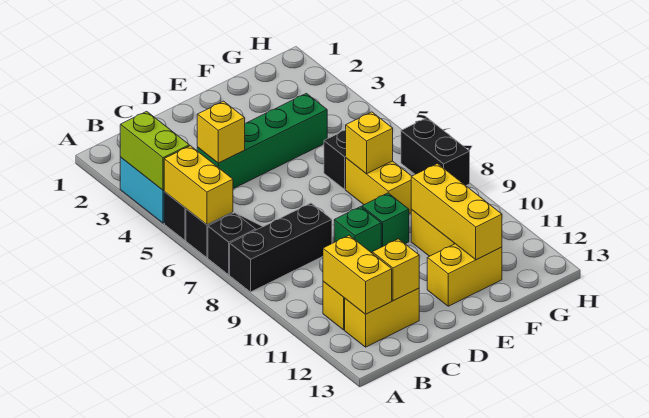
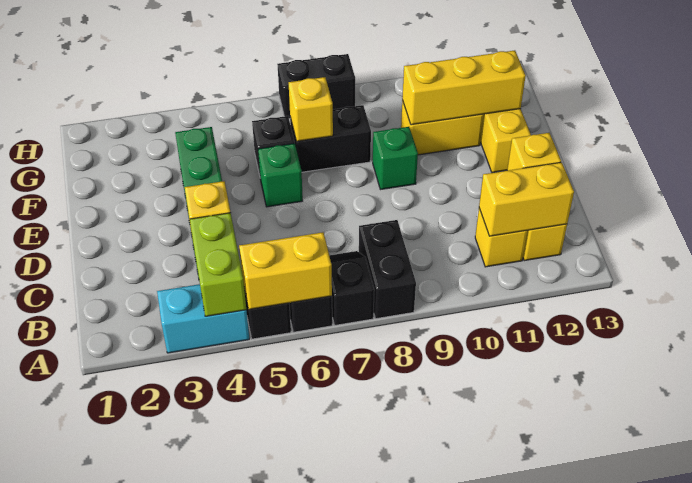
lime 1x2 brick [120,111,189,190] -> lime 1x2 brick turned to [190,213,246,316]
black 1x3 brick [230,203,332,292] -> black 1x2 brick [359,220,416,319]
green 1x1 brick [334,207,381,253] -> green 1x1 brick moved to [258,143,303,207]
yellow 1x2 brick [346,158,411,214] -> black 1x2 brick [290,105,371,172]

